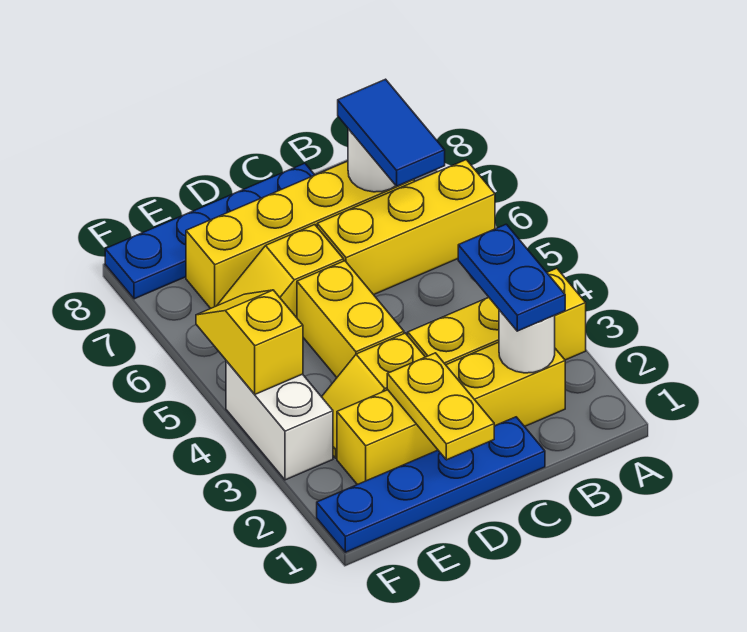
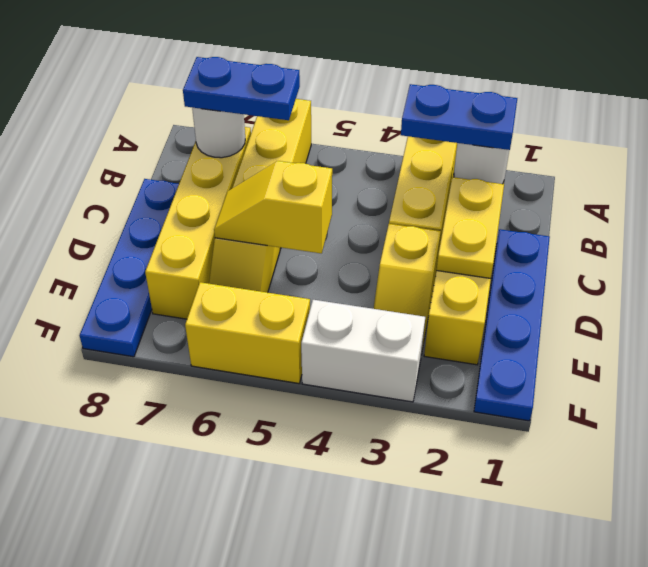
blue 1x2 tile [338,79,445,186] -> blue 1x2 plate [183,57,300,120]
yellow 1x2 plate [387,353,494,460] -> yellow 1x2 plate turned to [437,177,504,278]
yellow 1x2 brick [297,261,404,377] -> yellow 1x2 brick moved to [185,282,310,383]
yellow 1x2 slope [196,290,303,394] -> yellow 1x2 slope moved to [214,161,332,253]

